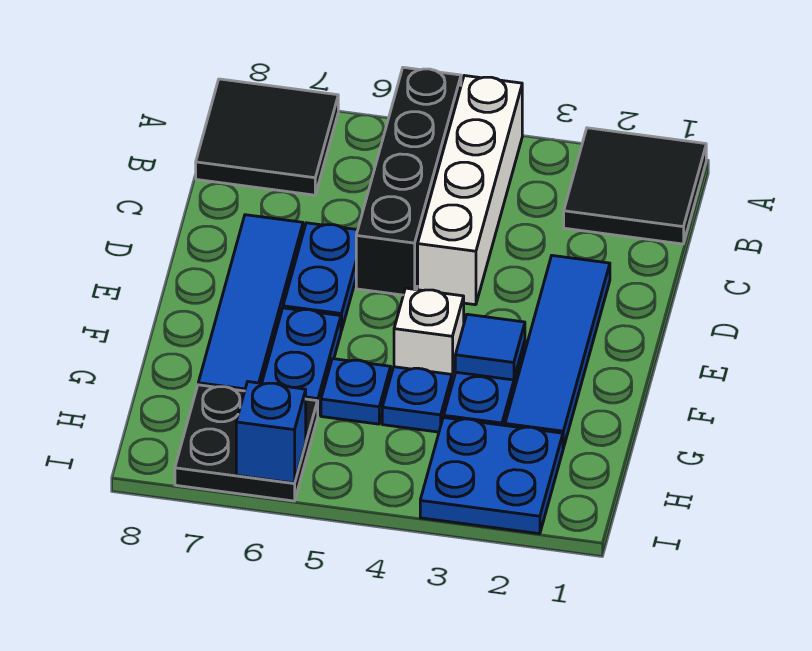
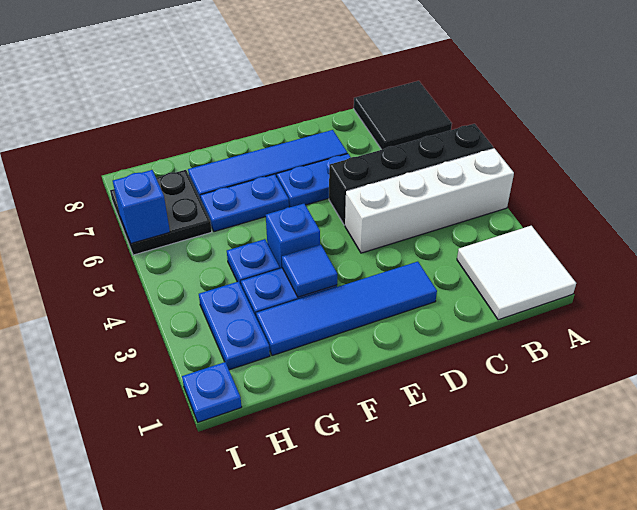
black 2x2 tile [564,128,706,244] -> white 2x2 tile [457,226,576,320]
white 1x1 brick [394,288,464,384] -> blue 1x1 brick [266,204,320,269]
blue 1x1 plate [321,359,391,424] -> blue 1x1 plate moved to [182,362,242,422]
blue 2x2 plate [420,417,563,534] -> blue 1x2 plate [199,281,270,370]

